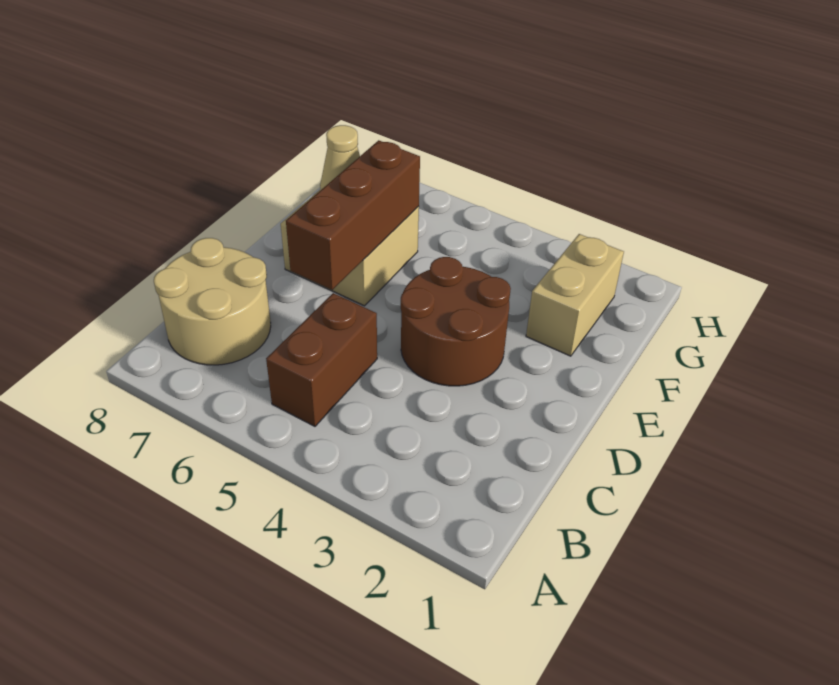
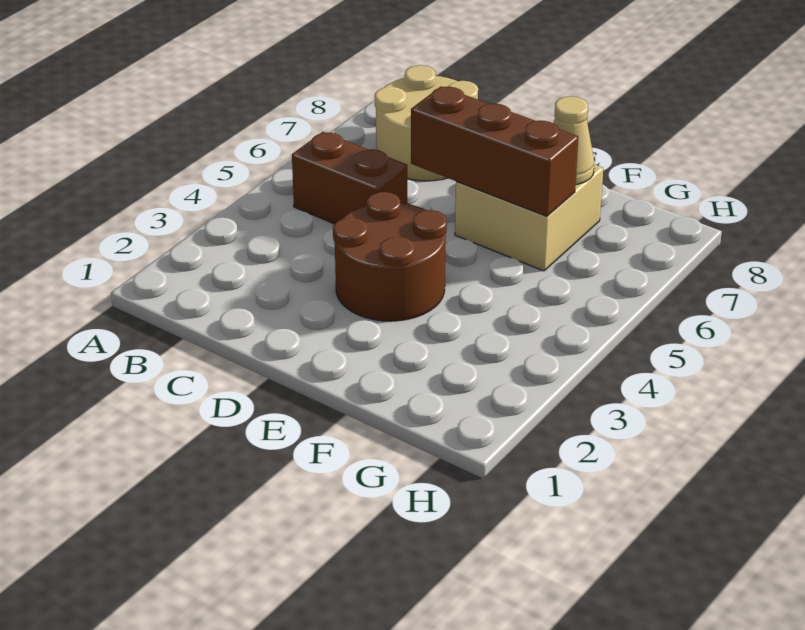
tan 1x2 brick [526,234,624,356] -> none

